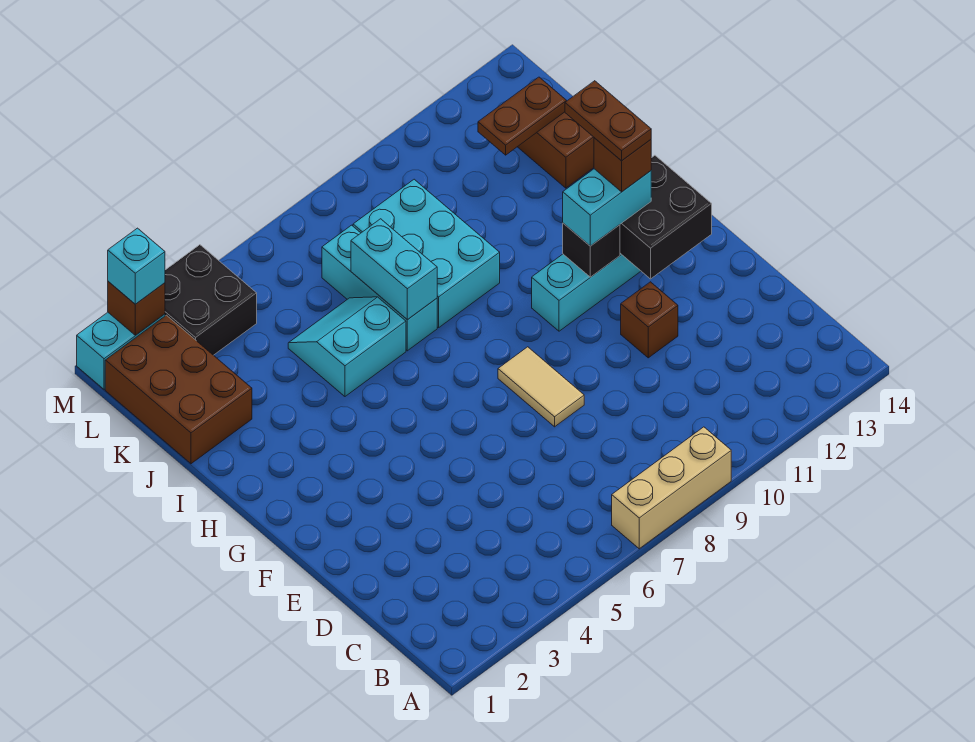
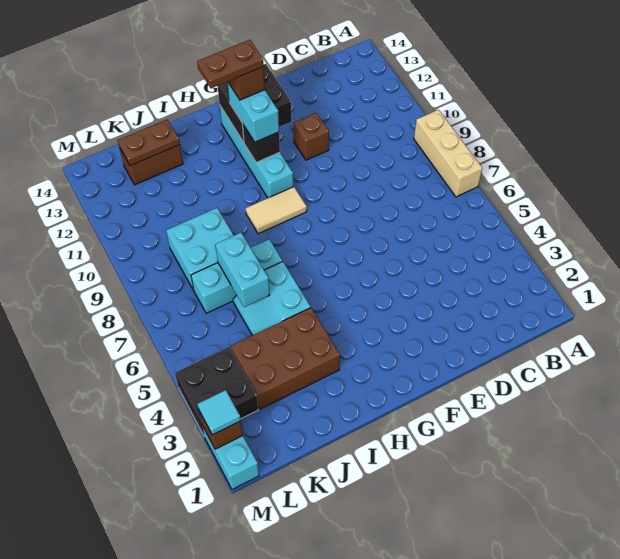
tan 1x2 tile [498,347,584,427] -> tan 1x2 tile moved to [245,187,307,234]
cyan 1x2 brick [351,219,437,320] -> cyan 1x2 brick turned to [215,233,270,307]
cyan 2x3 brick [353,179,500,328] -> cyan 2x2 brick [166,208,234,290]
brown 2x3 brick [105,315,252,464] -> brown 2x3 brick moved to [231,308,340,409]
brown 1x2 plate [478,77,566,155] -> brown 1x2 plate turned to [118,119,180,166]
cyan 1x1 brick [108,228,165,304] -> cyan 1x1 tile [197,390,241,435]

